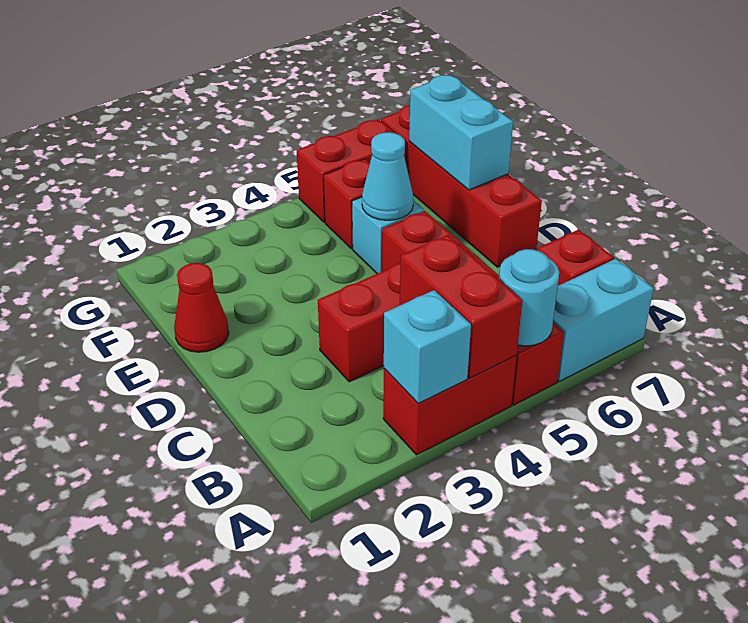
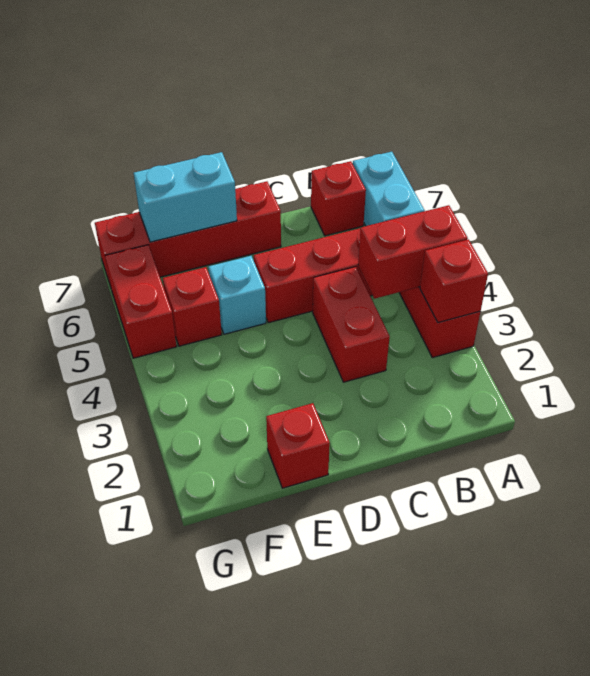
cyan 1x1 brick [384,290,471,403] -> red 1x1 brick [420,239,488,323]
cyan 1x1 round brick [499,249,559,346] -> none
red 1x1 cone [174,263,229,352] -> red 1x1 brick [266,403,330,488]
cyan 1x1 cone [362,132,413,220] -> none

